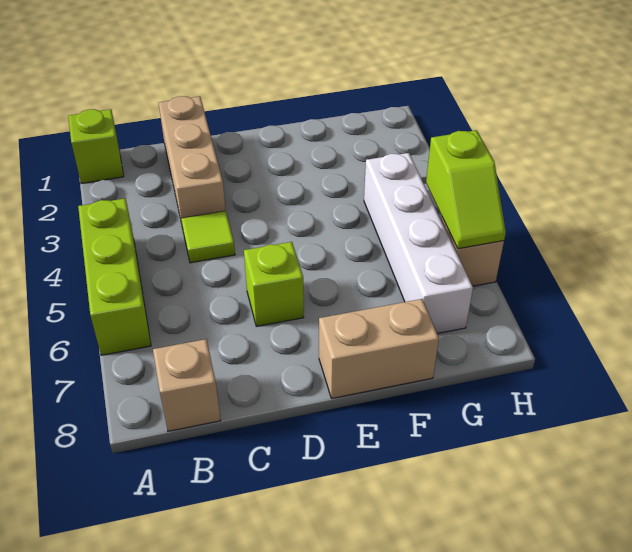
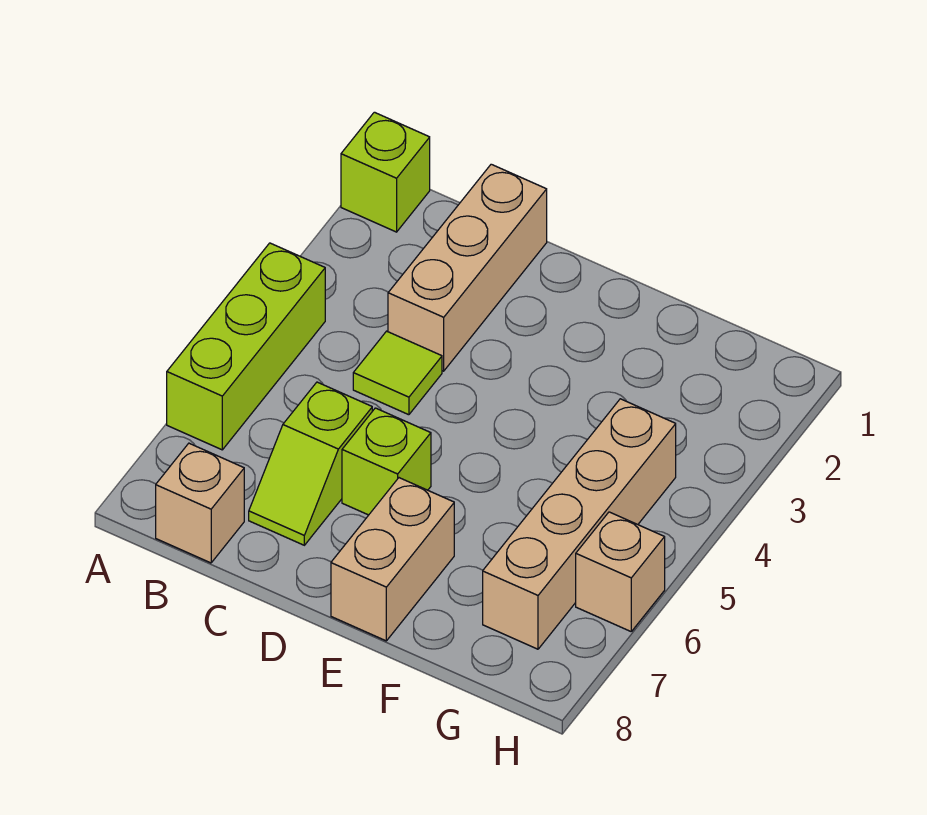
tan 1x2 brick [319,299,439,398] -> tan 1x2 brick turned to [331,478,454,641]
white 1x4 brick [364,153,473,334] -> tan 1x4 brick [483,399,676,649]
lime 1x2 slope [426,130,506,249] -> lime 1x2 slope moved to [249,382,372,545]

